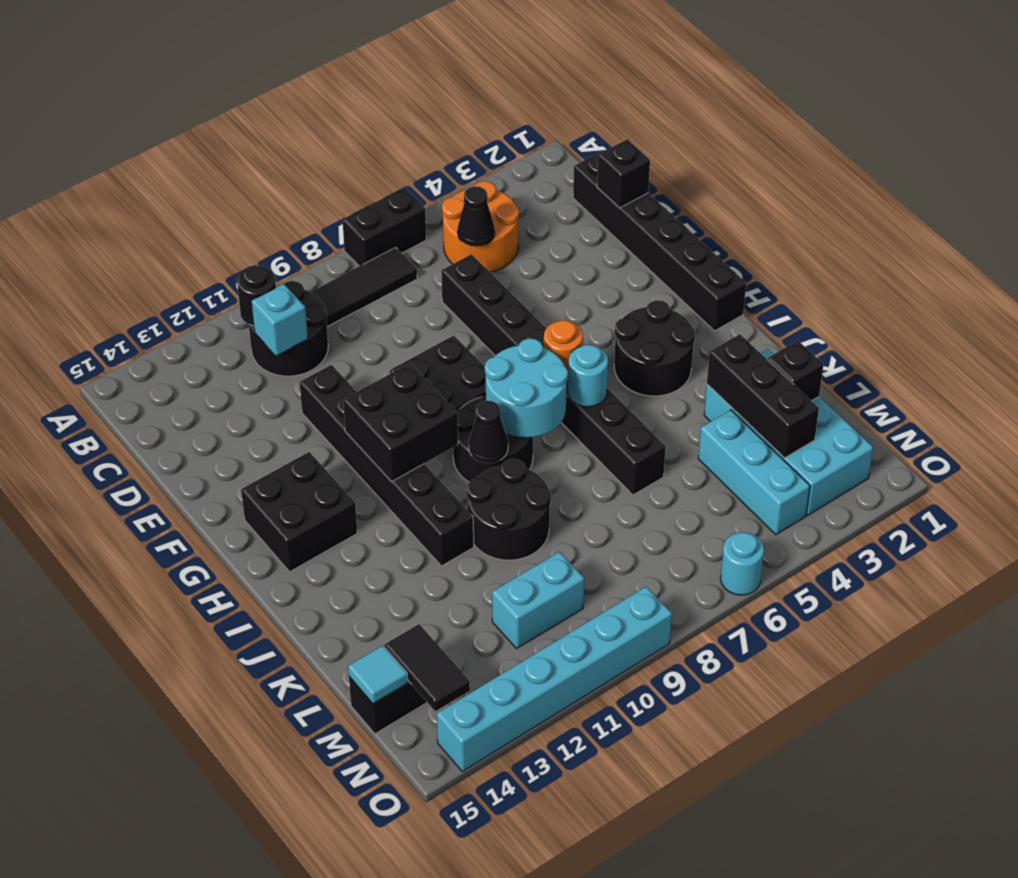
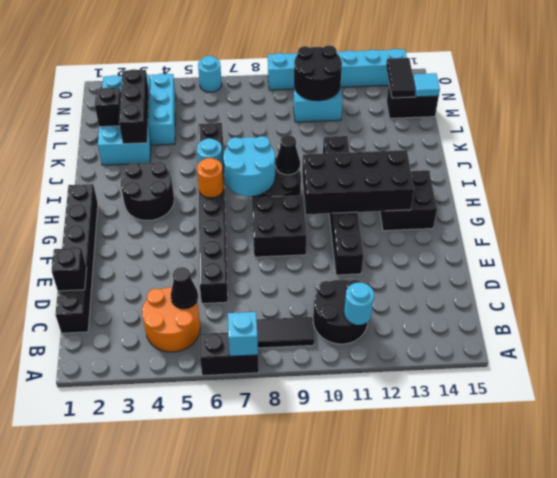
black 1x1 round brick [237,265,276,326] -> cyan 1x1 round brick [344,283,374,325]
cyan 1x1 brick [252,284,308,356] -> cyan 1x1 brick moved to [228,312,258,356]
black 2x2 brick [343,363,458,482] -> black 2x4 brick [302,150,414,214]
black 2x2 round brick [467,459,551,560] -> black 2x2 round brick moved to [294,45,342,101]

